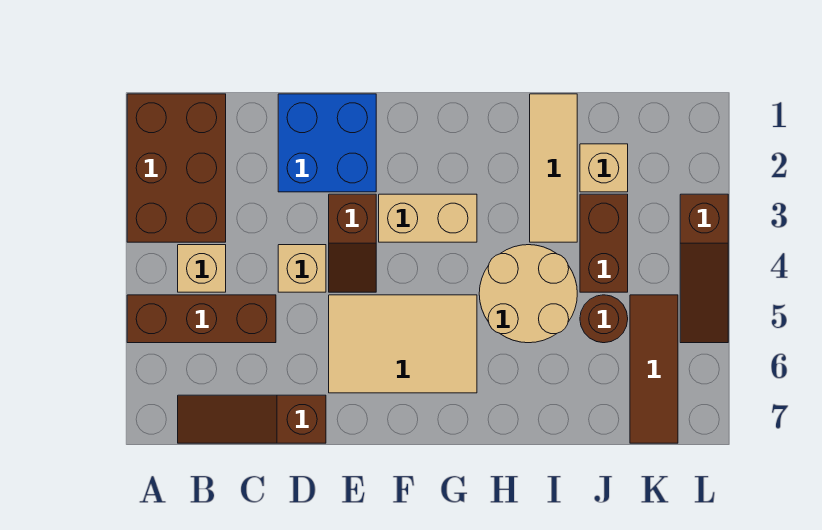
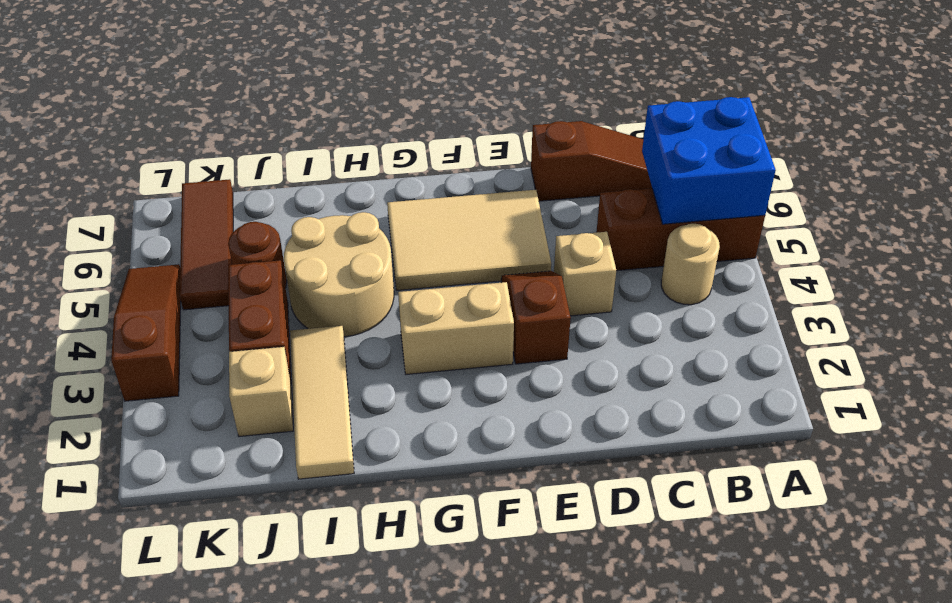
brown 2x3 brick [127,94,226,242] -> none
tan 1x1 brick [178,245,226,292] -> tan 1x1 round brick [661,224,720,305]
blue 2x2 brick [278,94,376,192] -> blue 2x2 brick moved to [642,97,776,224]

